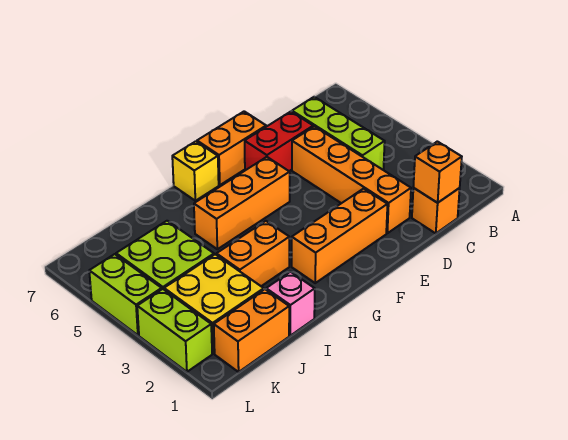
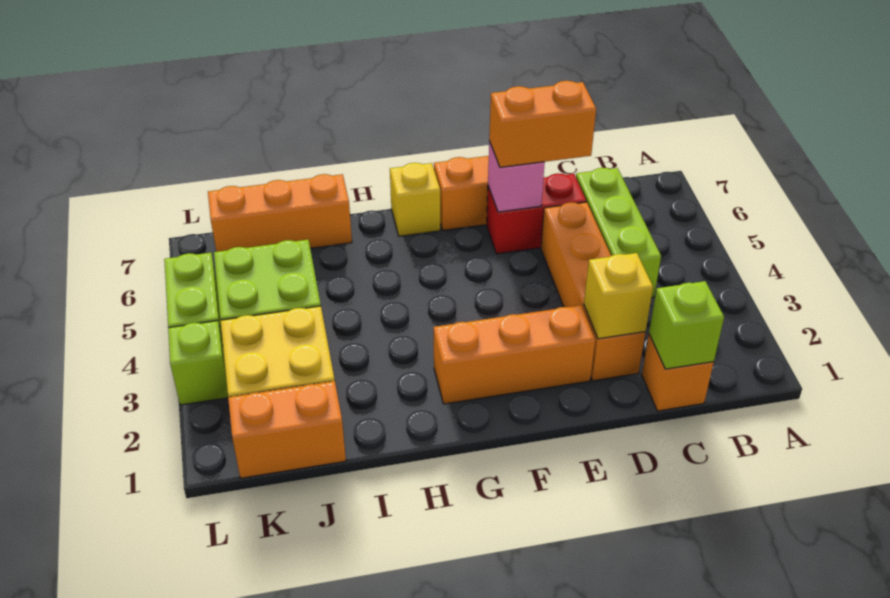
orange 1x1 brick [413,141,462,203] -> lime 1x1 brick [649,281,724,369]
none -> yellow 1x1 brick [584,253,653,339]
orange 1x3 brick [194,157,290,249] -> orange 1x3 brick moved to [208,174,352,252]
orange 1x2 brick [216,221,289,286] -> orange 1x2 brick moved to [489,81,596,167]
pink 1x1 brick [266,272,315,336] -> pink 1x1 brick moved to [488,141,545,212]
lime 1x2 brick [137,289,212,372] -> lime 1x1 brick [168,321,228,405]

